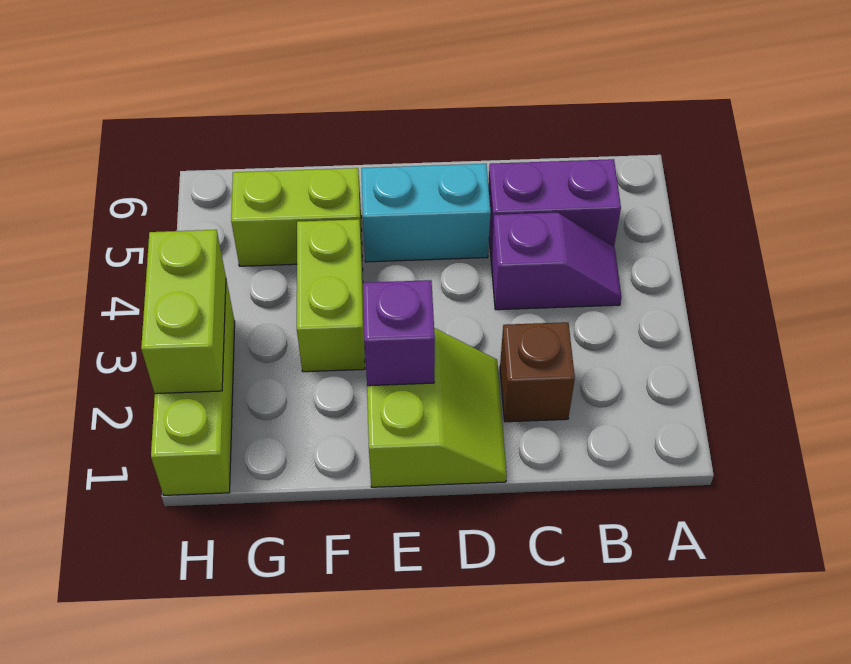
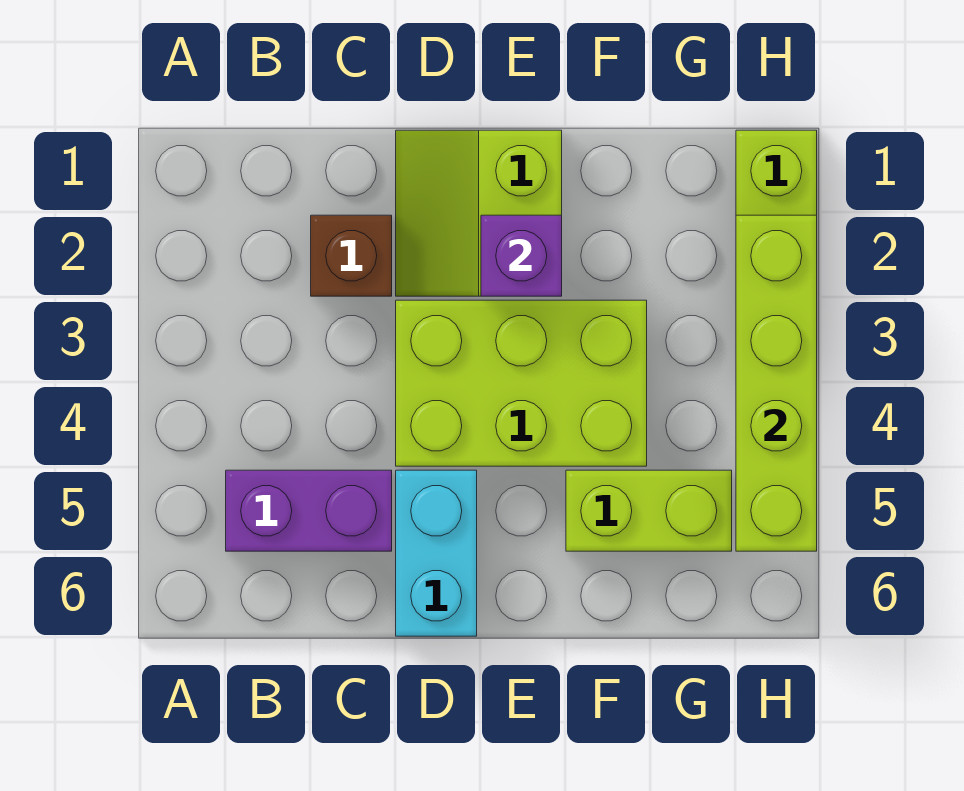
purple 1x2 slope [491,212,622,310] -> none
cyan 1x2 brick [361,164,491,262] -> cyan 1x2 brick turned to [396,470,477,636]
lime 1x2 brick [297,219,365,372] -> lime 2x3 brick [396,300,647,466]
lime 1x2 brick [141,230,226,394] -> lime 1x4 brick [736,215,817,551]

